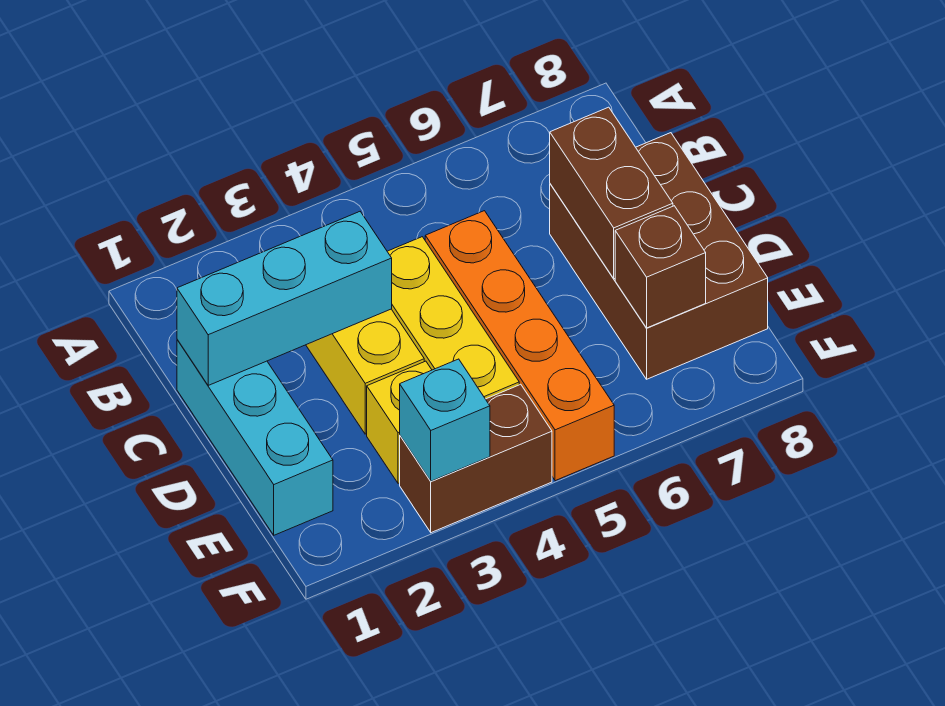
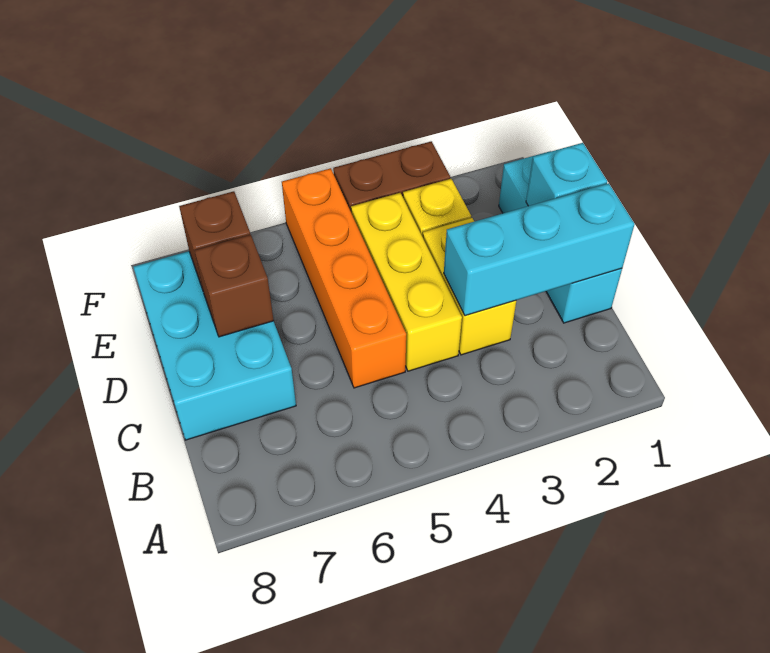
brown 2x3 brick [550,133,768,379] -> cyan 2x3 brick [133,251,296,440]
brown 1x2 brick [550,107,673,279] -> brown 1x1 brick [194,235,274,337]
cyan 1x1 brick [400,359,490,481] -> cyan 1x1 brick moved to [526,143,607,206]

